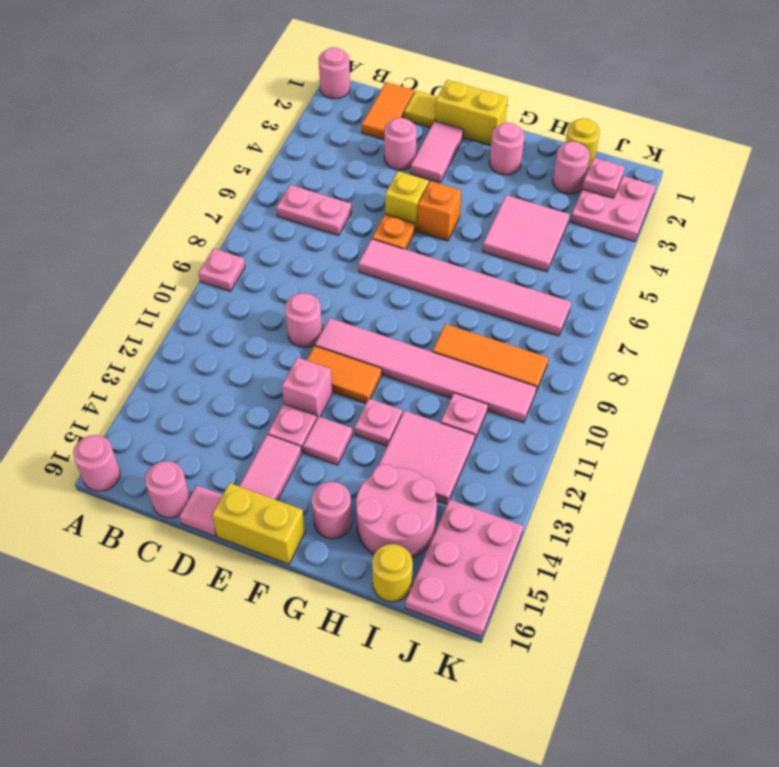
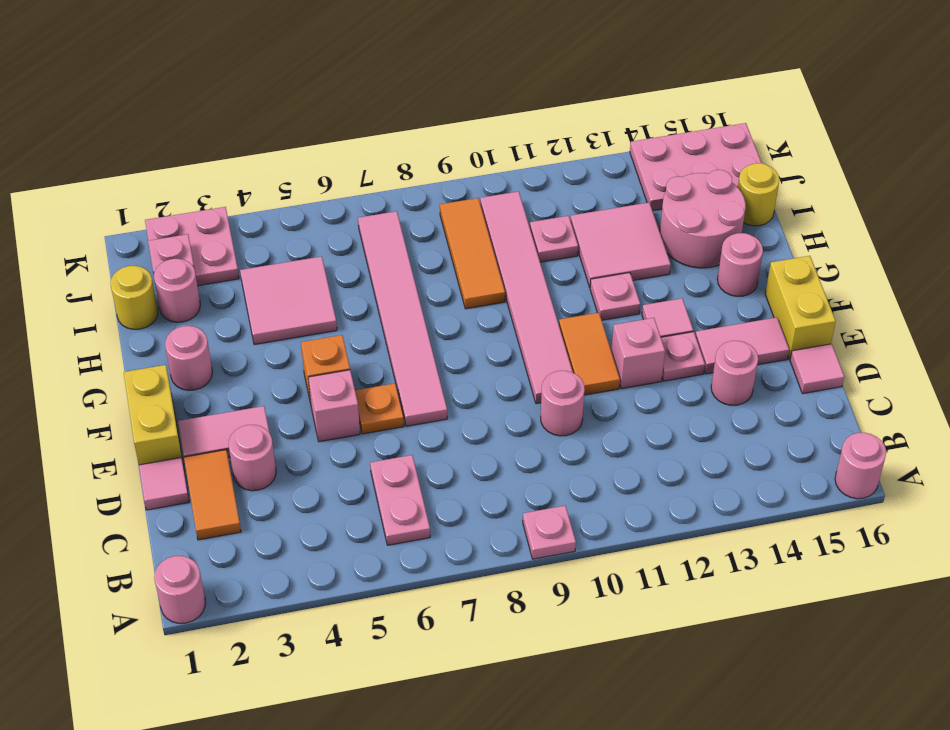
orange 1x2 tile [362,82,414,140] -> orange 1x2 tile turned to [184,450,241,540]
pink 1x1 round brick [145,461,190,518] -> pink 1x1 round brick moved to [711,341,758,405]
yellow 1x1 tile [404,91,437,128] -> pink 1x1 tile [139,458,189,510]
yellow 1x1 brick [385,171,429,231] -> pink 1x1 brick [308,370,360,442]

